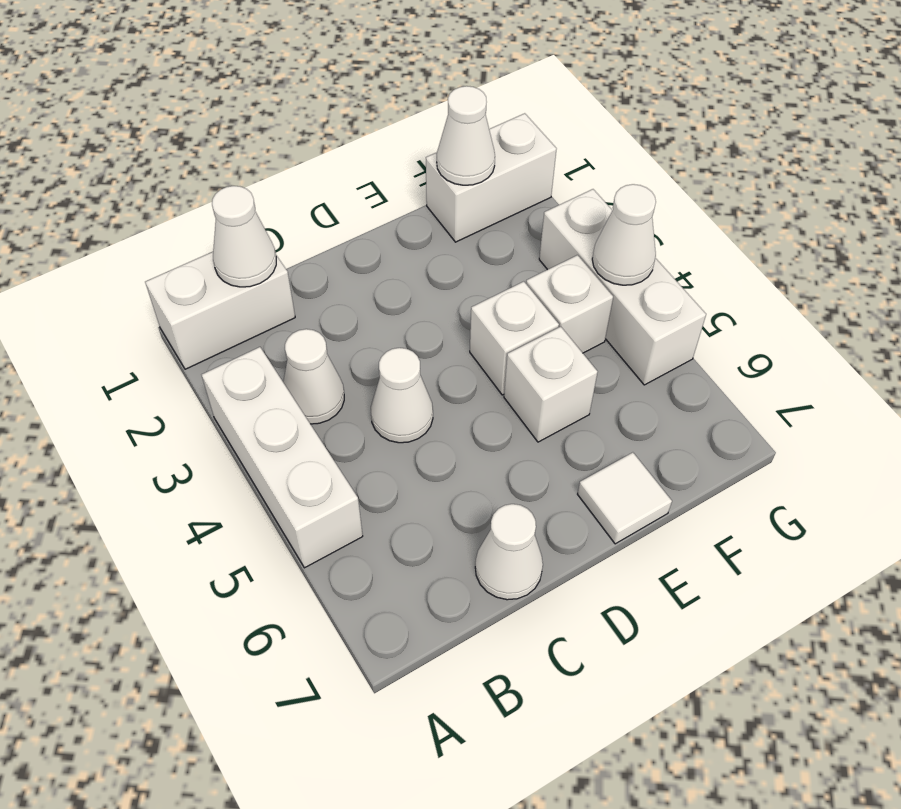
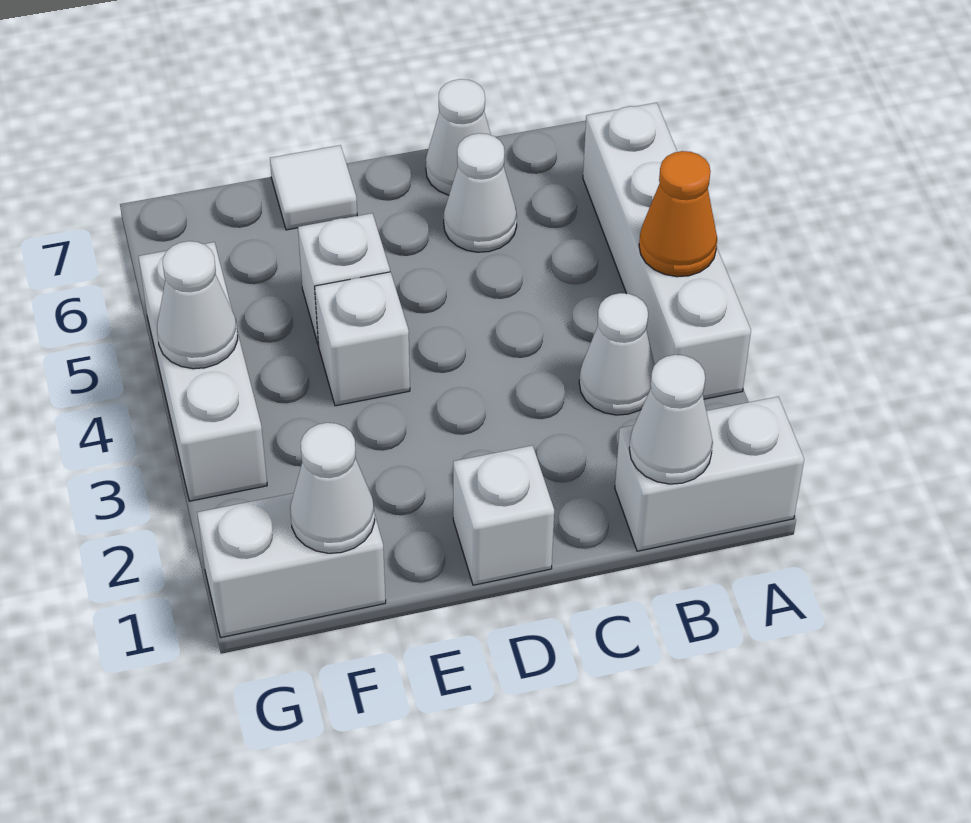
white 1x3 brick [202,347,363,568] -> white 1x4 brick [583,103,751,399]
none -> orange 1x1 cone [639,151,717,277]
white 1x1 cone [371,348,433,443] -> white 1x1 cone moved to [444,133,517,252]
white 1x1 brick [526,255,613,353] -> white 1x1 brick moved to [453,445,554,585]

